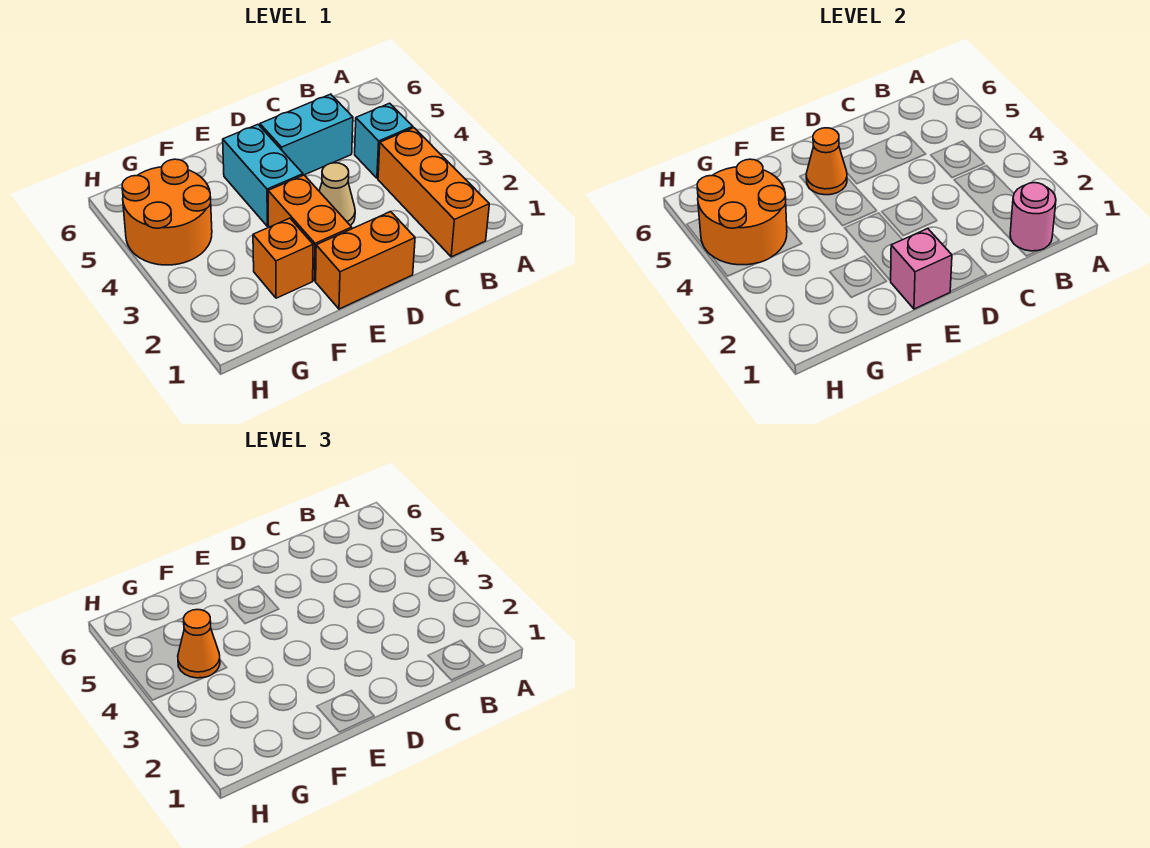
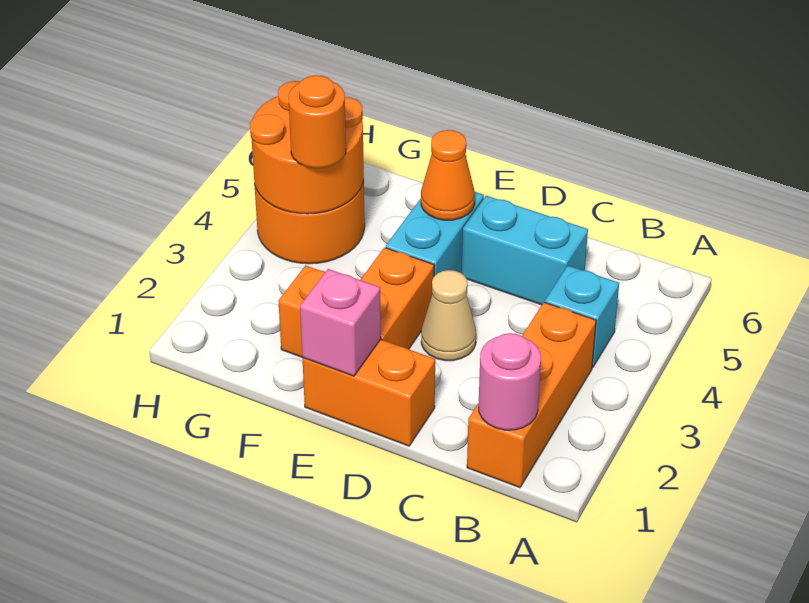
orange 1x1 cone [178,610,220,678] -> orange 1x1 round brick [288,75,346,168]

